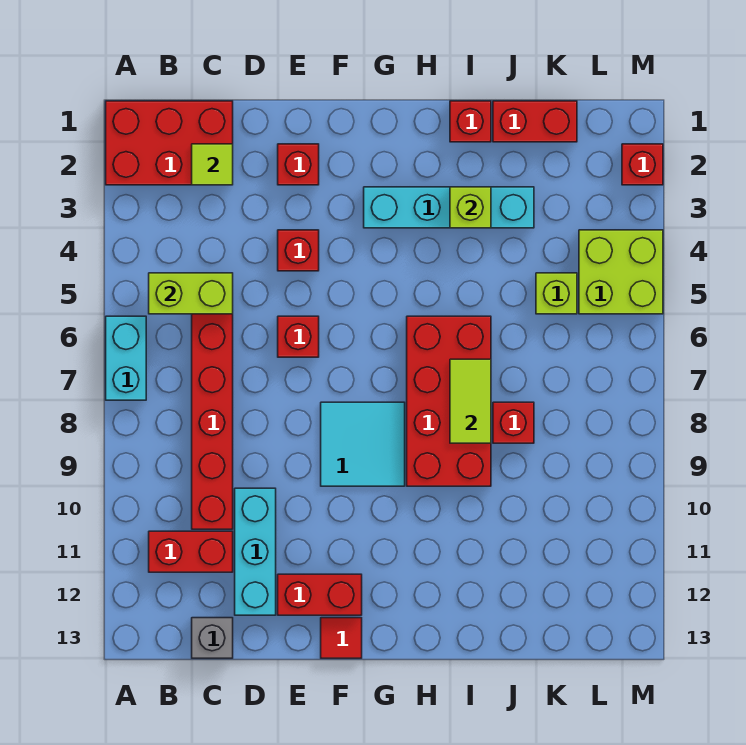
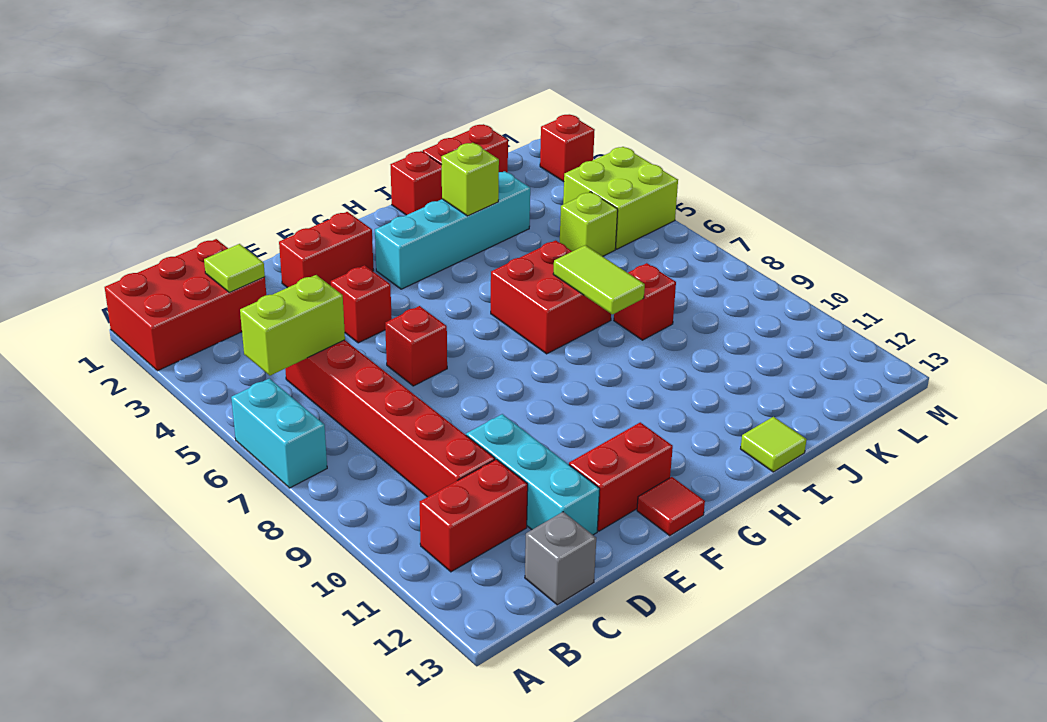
red 1x1 brick [278,144,319,185] -> red 1x2 brick [279,212,374,288]
cyan 2x2 tile [321,402,405,486] -> none
red 2x4 brick [407,316,491,486] -> red 2x2 brick [491,240,611,354]
none -> lime 1x1 tile [741,417,807,472]

